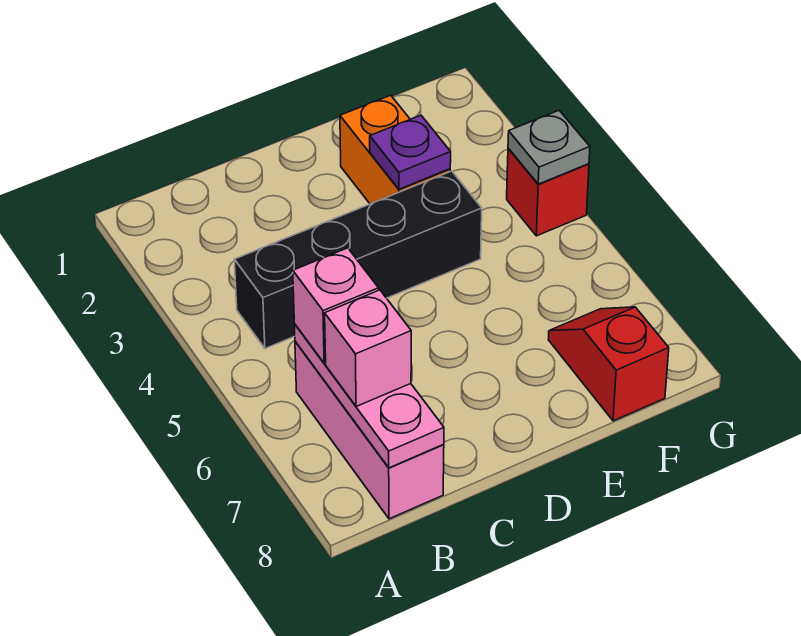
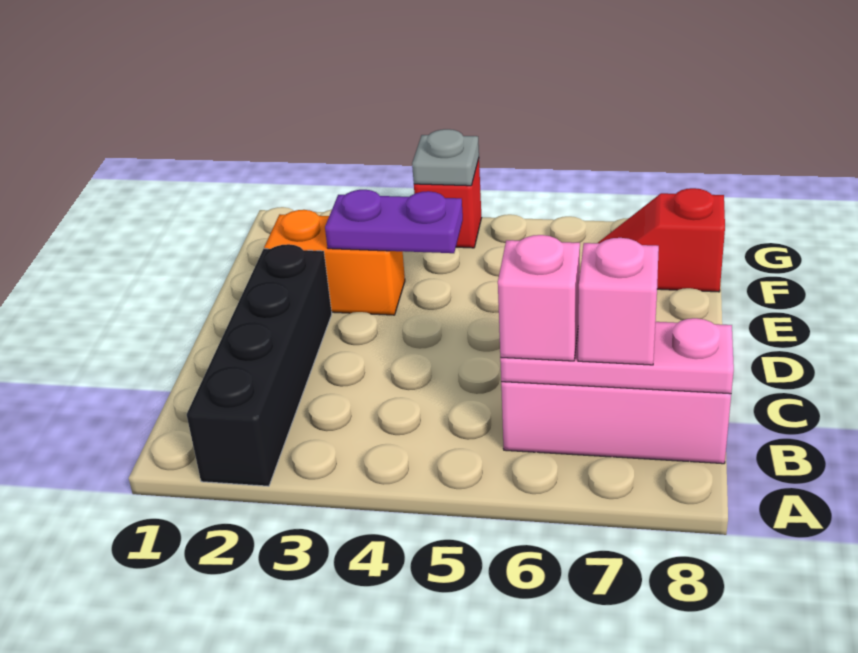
black 1x4 brick [234,171,482,349] -> black 1x4 brick moved to [187,244,332,486]
purple 1x1 plate [370,115,451,189] -> purple 1x2 plate [325,190,463,253]

